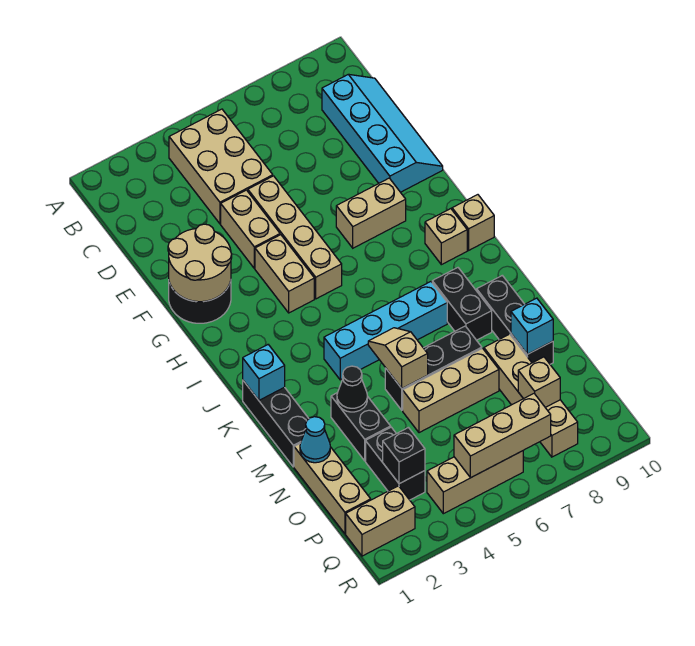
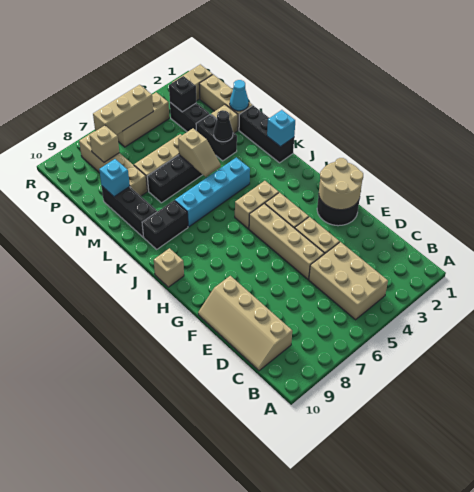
cyan 2x4 slope [322,74,443,192] -> tan 2x4 slope [198,276,292,371]
tan 1x2 brick [336,178,406,248] -> tan 1x2 brick moved to [235,181,279,229]
tan 1x1 brick [425,209,467,265] -> tan 1x1 brick moved to [211,105,238,133]
black 1x2 brick [432,268,492,340] -> black 1x2 brick turned to [142,201,188,249]

